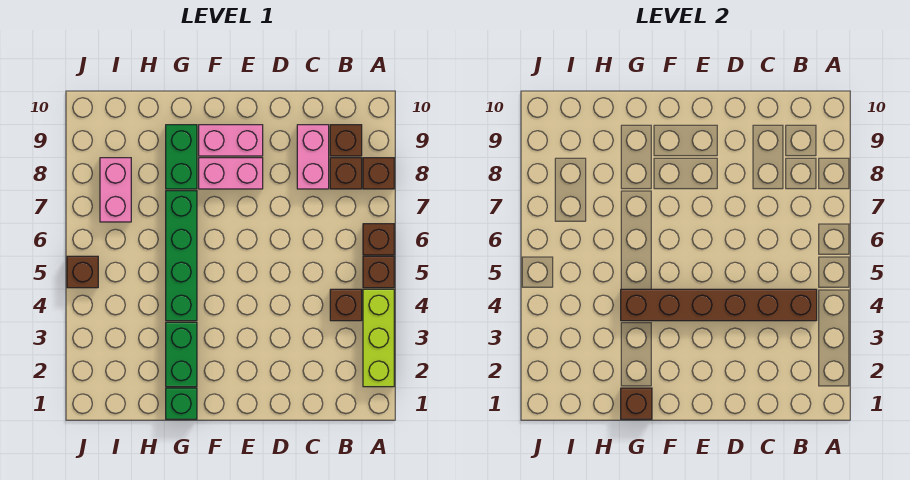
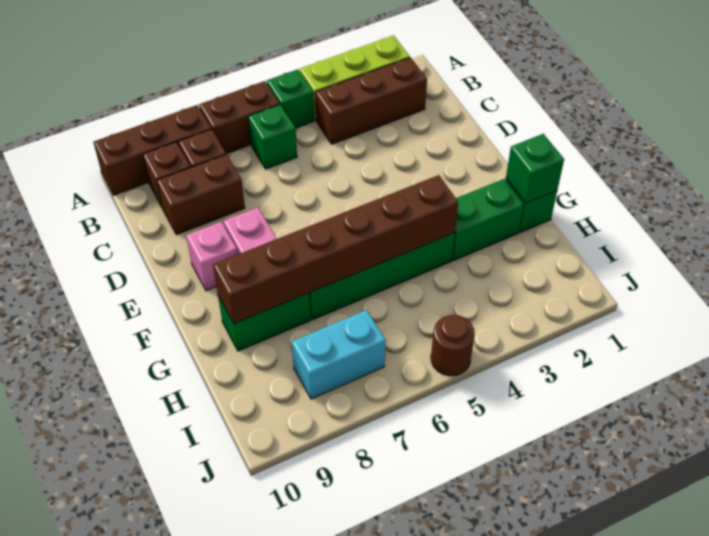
brown 1x1 brick [363,256,394,288] -> green 1x1 brick [267,69,314,128]
brown 1x1 brick [363,224,394,255] -> brown 1x2 brick [199,81,280,154]
brown 1x1 brick [363,158,394,189] -> brown 1x3 brick [93,105,211,195]
brown 1x1 brick [330,289,362,321] -> brown 1x3 brick [315,57,427,144]
brown 1x6 brick [621,289,817,321] -> brown 1x6 brick turned to [213,175,458,324]
none -> green 1x1 brick [248,105,297,169]
pink 1x2 brick [297,125,329,189] -> brown 1x2 brick [157,154,245,235]
pink 1x2 brick [199,125,263,156] -> pink 1x1 brick [186,222,238,291]
brown 1x1 brick [621,388,652,419] -> green 1x1 brick [506,134,564,203]
pink 1x2 brick [100,158,131,222] -> cyan 1x2 brick [292,310,386,399]
brown 1x1 brick [67,256,98,288] -> brown 1x1 round brick [431,315,475,376]

